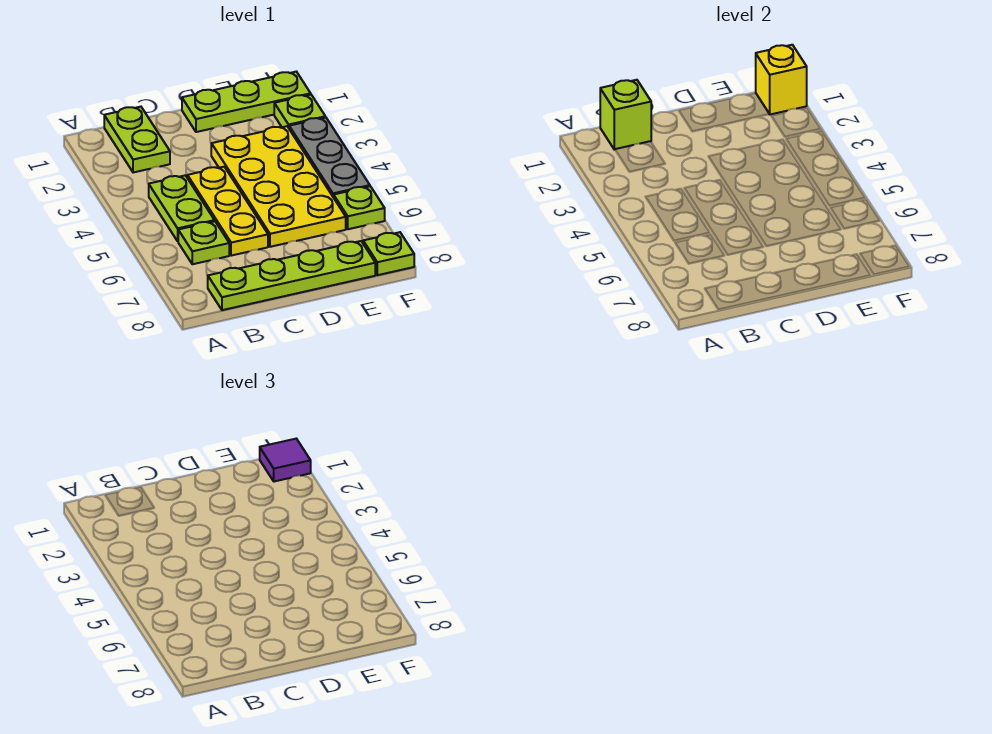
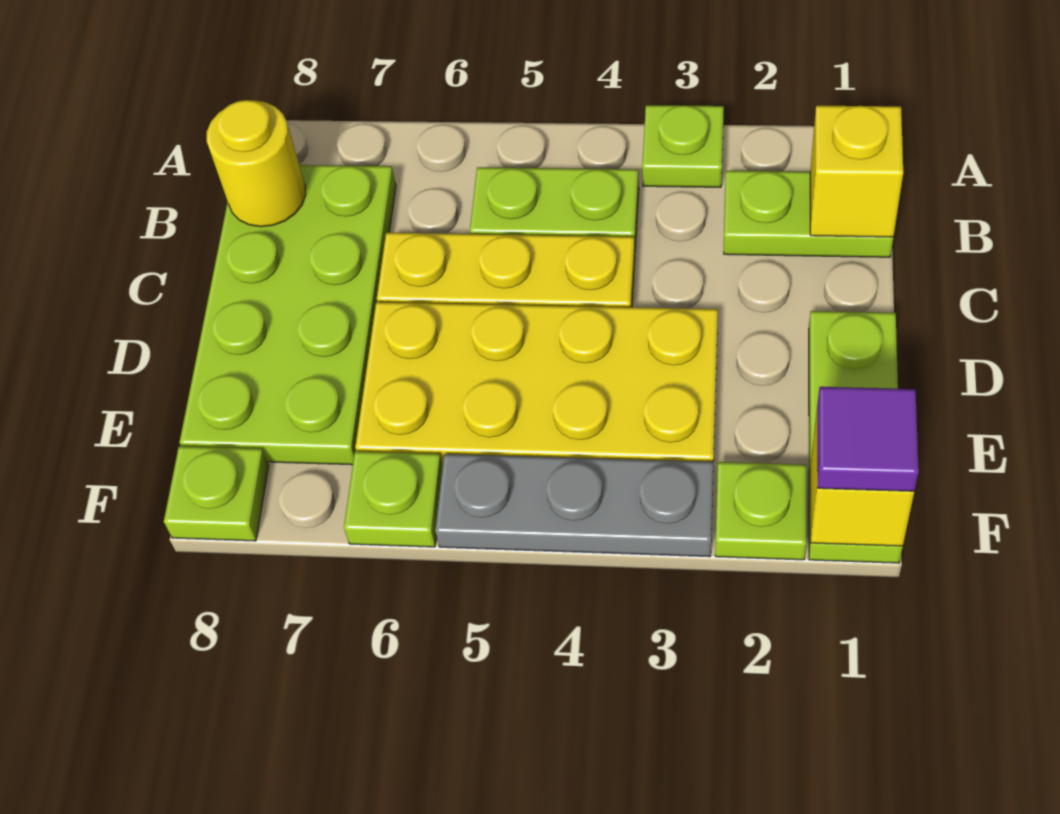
lime 1x1 brick [600,80,651,150] -> yellow 1x1 brick [810,106,903,237]
lime 1x1 plate [178,221,229,264] -> lime 1x1 plate moved to [642,105,724,187]
lime 1x4 plate [208,241,375,310] -> lime 2x4 plate [179,165,396,465]
none -> yellow 1x1 round brick [207,100,306,227]

